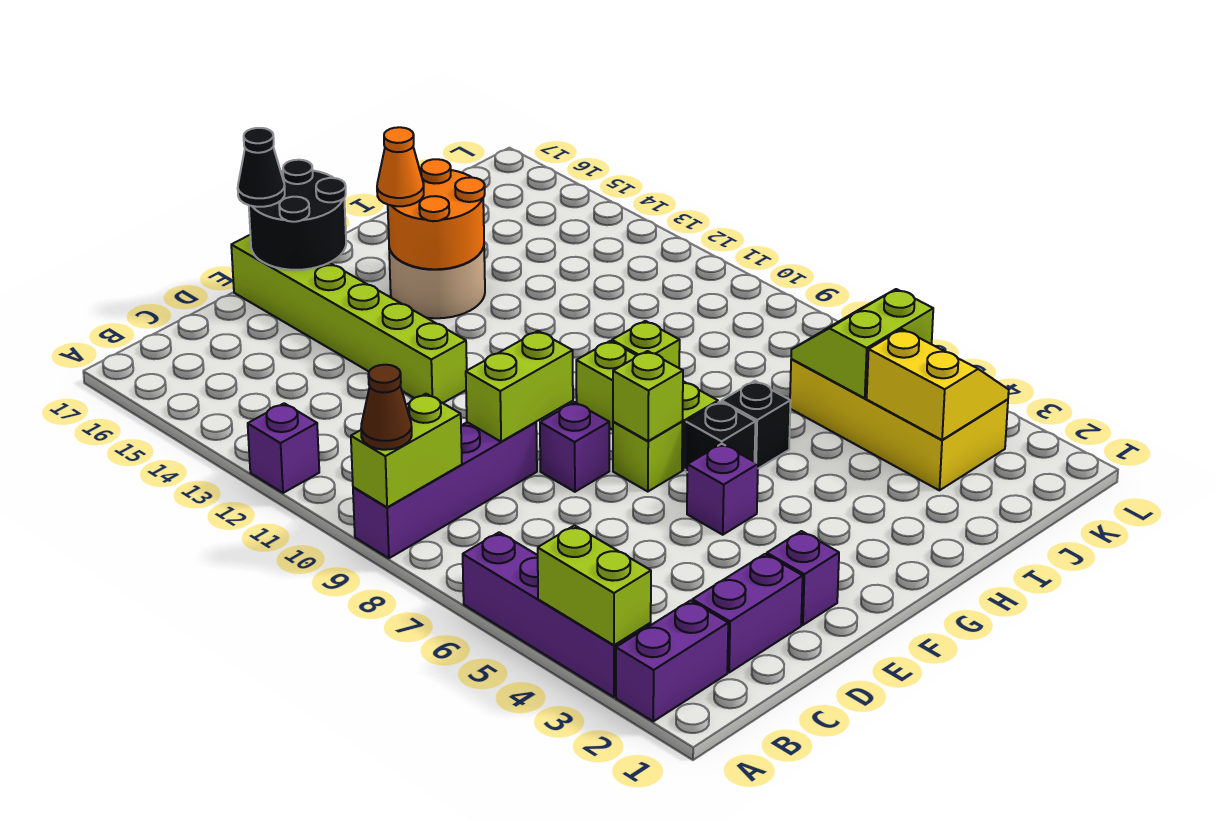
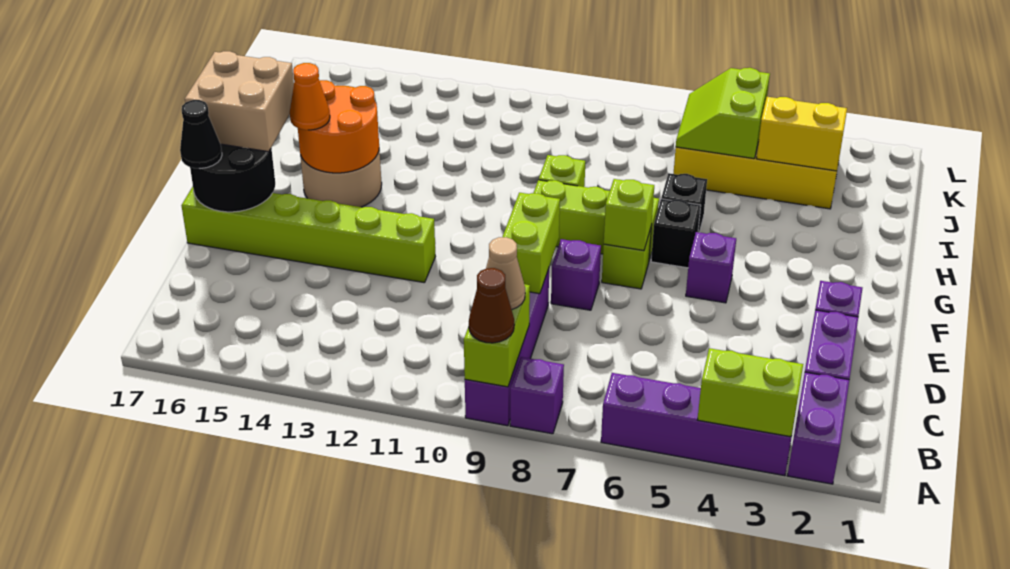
purple 1x1 brick [248,403,319,493] -> purple 1x1 brick moved to [510,357,564,434]
none -> tan 1x1 cone [486,237,525,310]
none -> tan 2x2 brick [185,51,294,152]

